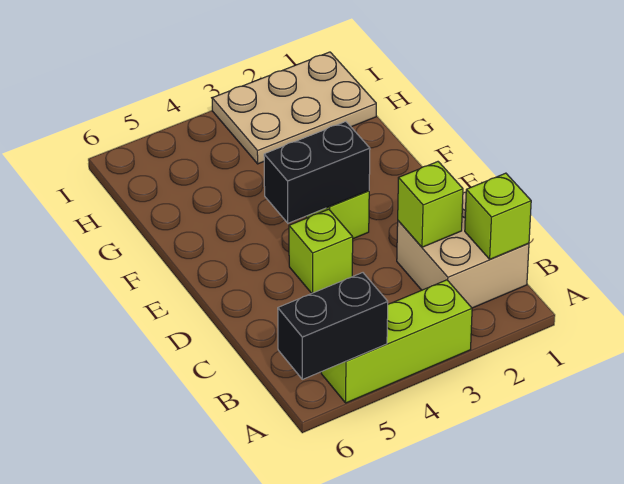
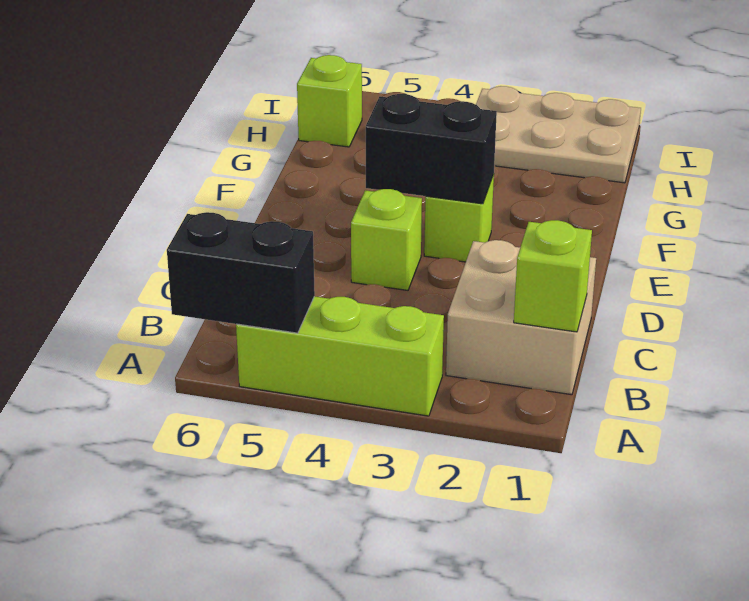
lime 1x1 brick [398,162,463,247] -> lime 1x1 brick moved to [297,55,362,147]

